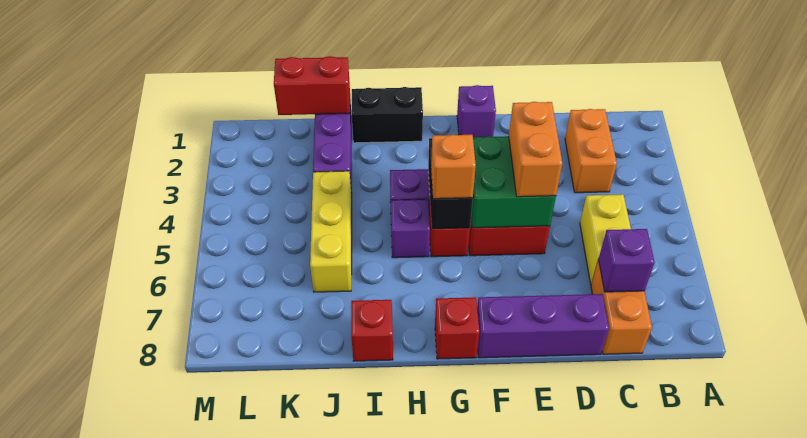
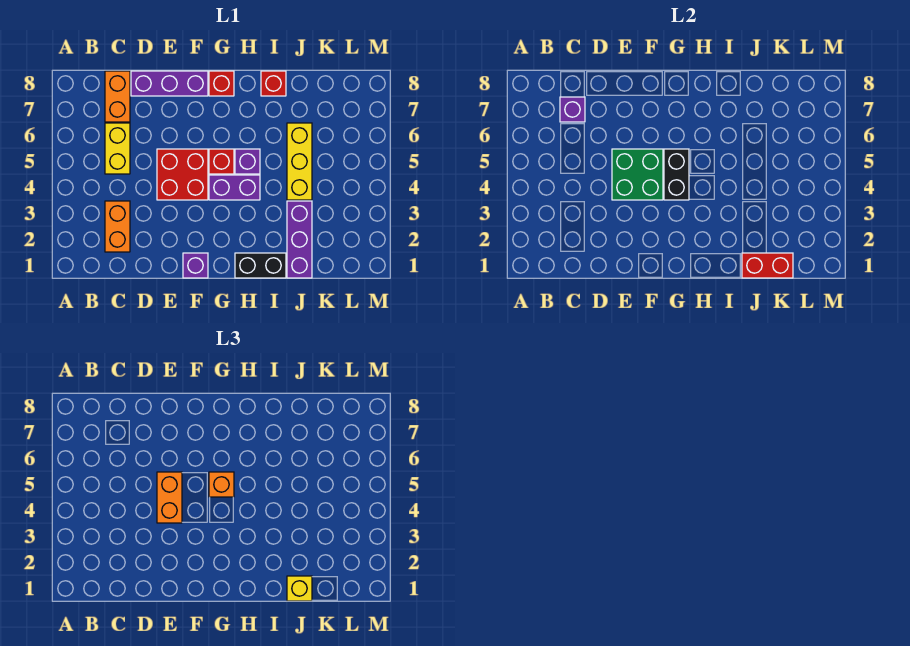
none -> yellow 1x1 brick [287,576,312,601]

